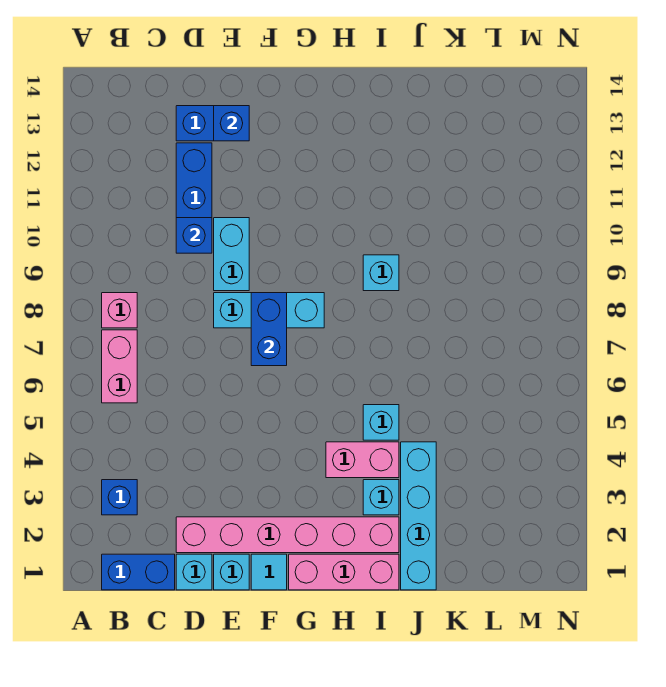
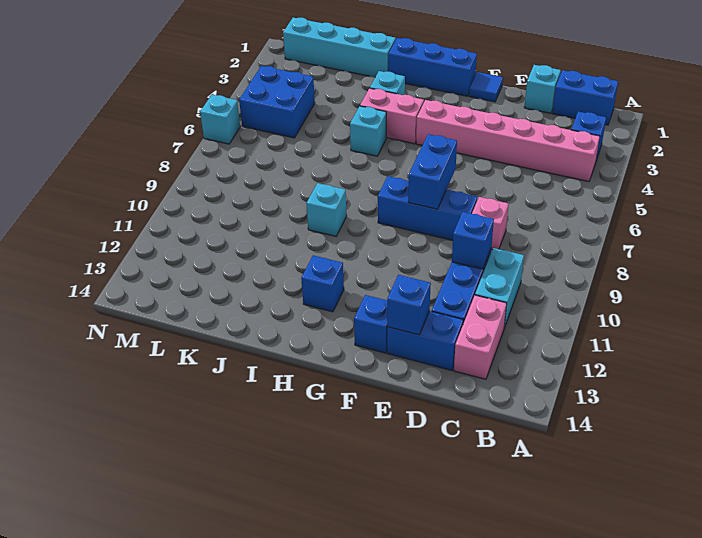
pink 1x2 brick [102,330,137,403] -> pink 1x2 brick moved to [454,295,507,379]
pink 1x1 brick [102,293,137,328] -> pink 1x1 brick moved to [472,197,509,250]
pink 1x6 brick [176,517,399,553] -> pink 1x6 brick moved to [416,100,600,182]
cyan 1x1 brick [214,554,249,590] -> cyan 1x1 brick moved to [200,95,240,144]
cyan 1x3 brick [214,293,324,328] -> blue 1x3 brick [378,176,477,240]
cyan 1x2 brick [214,218,249,291] -> cyan 1x2 brick moved to [475,248,524,328]
cyan 1x1 tile [251,554,287,590] -> blue 1x1 tile [469,72,503,102]
none -> blue 1x1 brick [354,295,387,353]
pink 1x3 brick [289,554,399,590] -> blue 1x3 brick [388,38,477,96]
none -> blue 1x1 brick [301,255,344,312]
cyan 1x4 brick [401,442,436,590] -> cyan 1x4 brick turned to [283,18,396,77]
none -> blue 2x2 brick [239,66,315,138]

